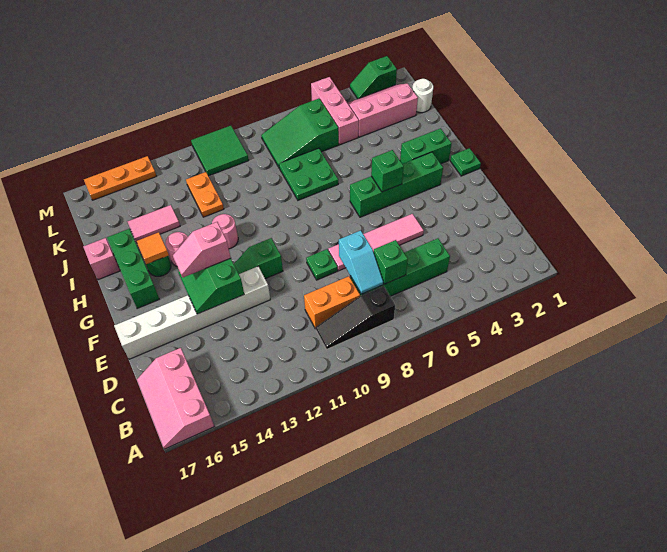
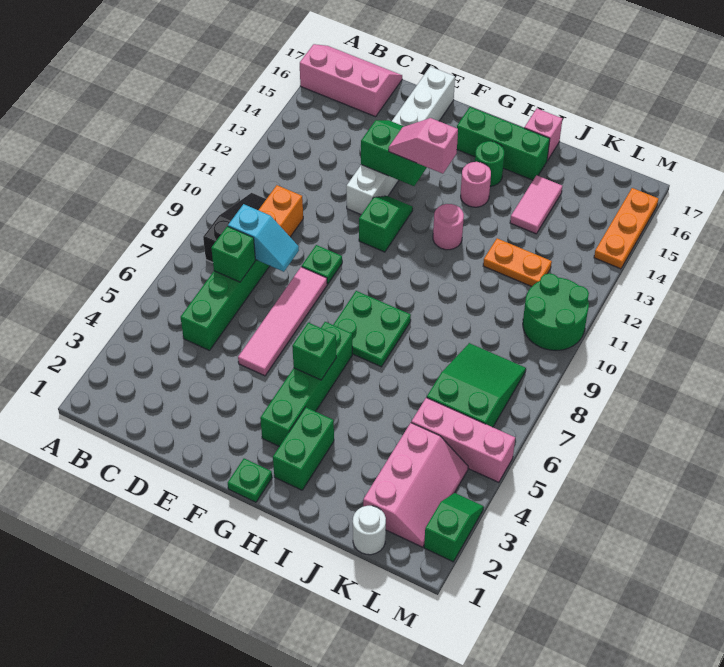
cyan 1x2 slope [339,230,383,294] -> cyan 1x2 slope turned to [228,204,299,272]
pink 1x2 slope [173,222,231,277] -> pink 1x2 slope turned to [389,118,458,174]
orange 1x1 tile [137,232,169,264] -> none
green 2x2 plate [279,148,338,200] -> green 2x2 plate moved to [333,291,411,367]
green 2x2 tile [191,126,249,176] -> green 2x2 round brick [523,273,589,350]

